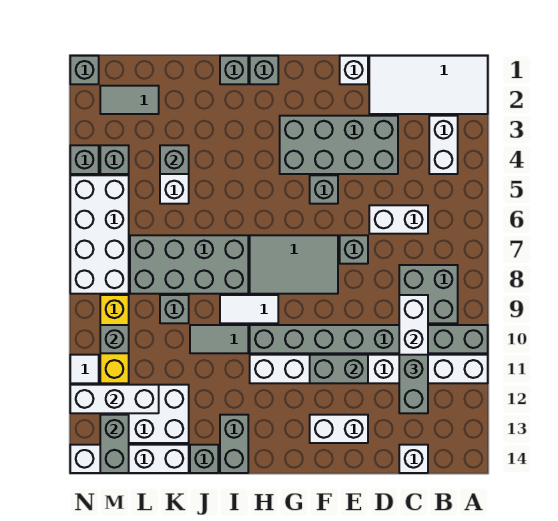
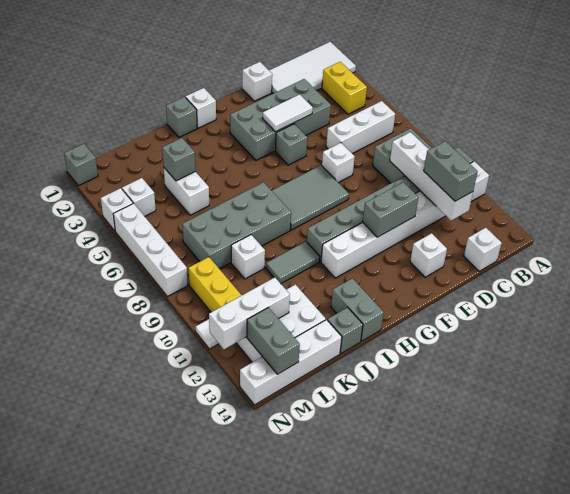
white 1x2 brick [429,116,458,174] -> yellow 1x2 brick [322,62,367,114]
white 1x2 brick [369,205,428,234] -> white 1x3 brick [326,101,395,154]
grey 1x1 brick [340,235,368,264] -> white 1x1 brick [322,143,355,183]
white 1x2 brick [310,415,368,443] -> white 1x1 brick [410,233,447,277]
grey 1x1 brick [250,56,278,84] -> white 1x1 brick [186,88,216,128]
white 1x2 tile [220,295,278,323] -> white 1x2 tile moved to [263,94,313,132]
grey 1x1 brick [160,295,189,323] -> white 1x1 brick [231,235,265,279]
grey 1x2 tile [100,86,159,114] -> none
grey 1x1 brick [100,145,129,174] -> white 1x1 brick [122,178,156,216]
white 2x4 brick [70,175,129,294] -> white 1x4 brick [113,204,188,296]
grey 1x1 brick [100,325,129,353] -> none
grey 1x1 brick [70,145,99,174] -> white 1x1 brick [101,188,133,231]

